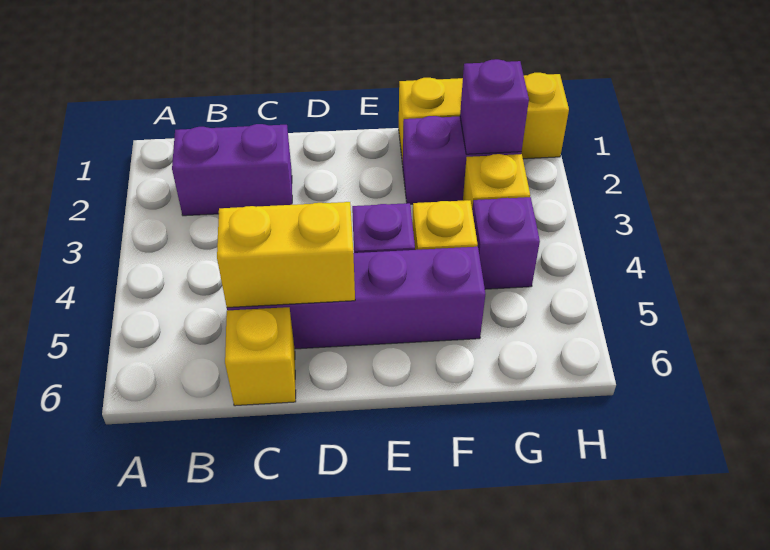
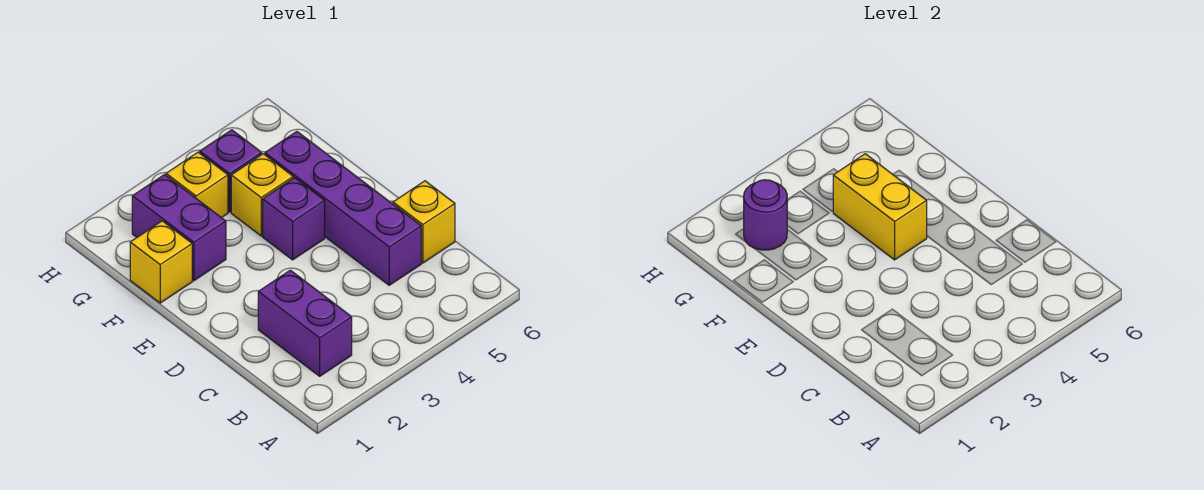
yellow 1x2 brick [217,202,355,307] -> yellow 1x2 brick moved to [833,154,927,260]
yellow 1x3 brick [399,73,569,164] -> yellow 1x1 brick [130,221,192,303]
purple 1x1 brick [460,59,529,154] -> purple 1x1 round brick [744,180,787,250]

